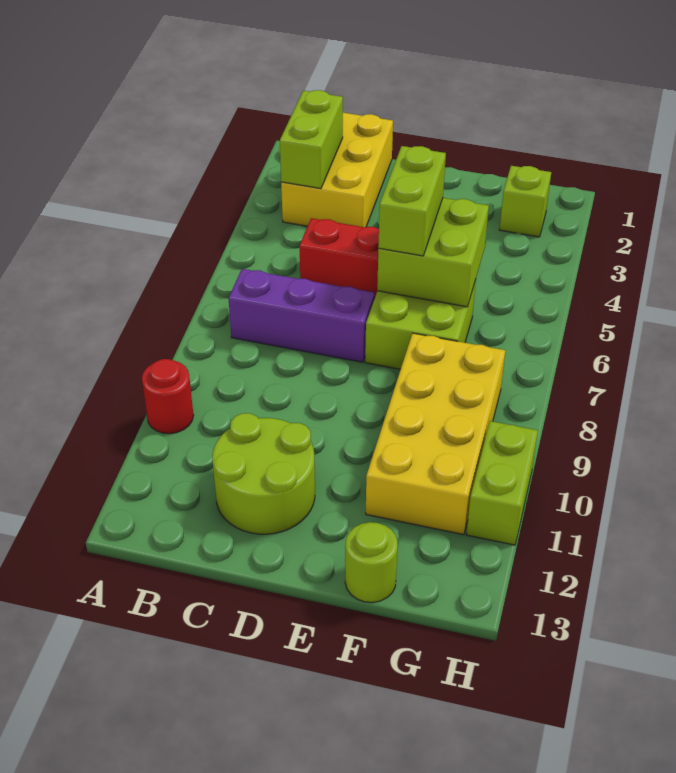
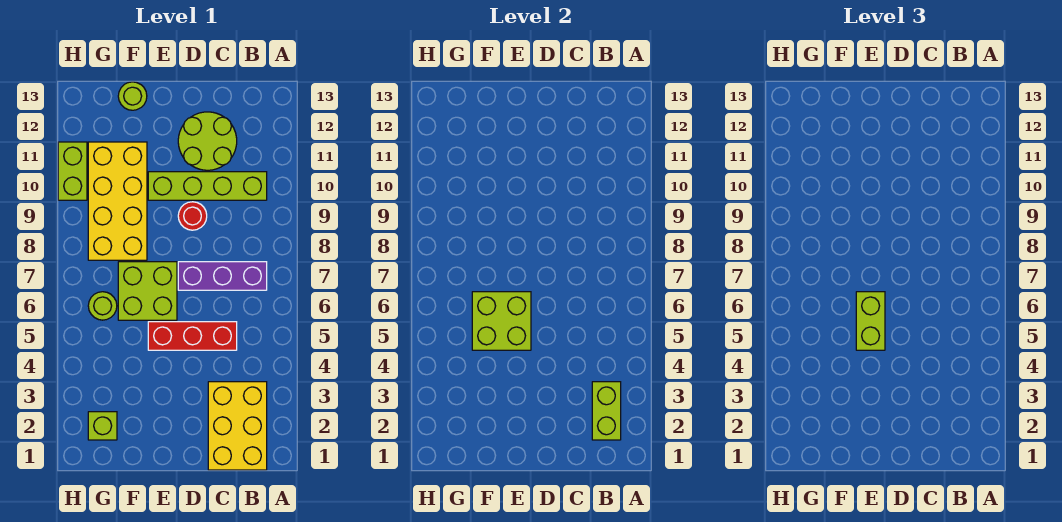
red 1x1 round brick [142,359,194,434] -> red 1x1 round brick moved to [178,202,207,230]
none -> lime 1x4 brick [148,172,267,200]
none -> lime 1x1 round brick [88,292,117,320]

